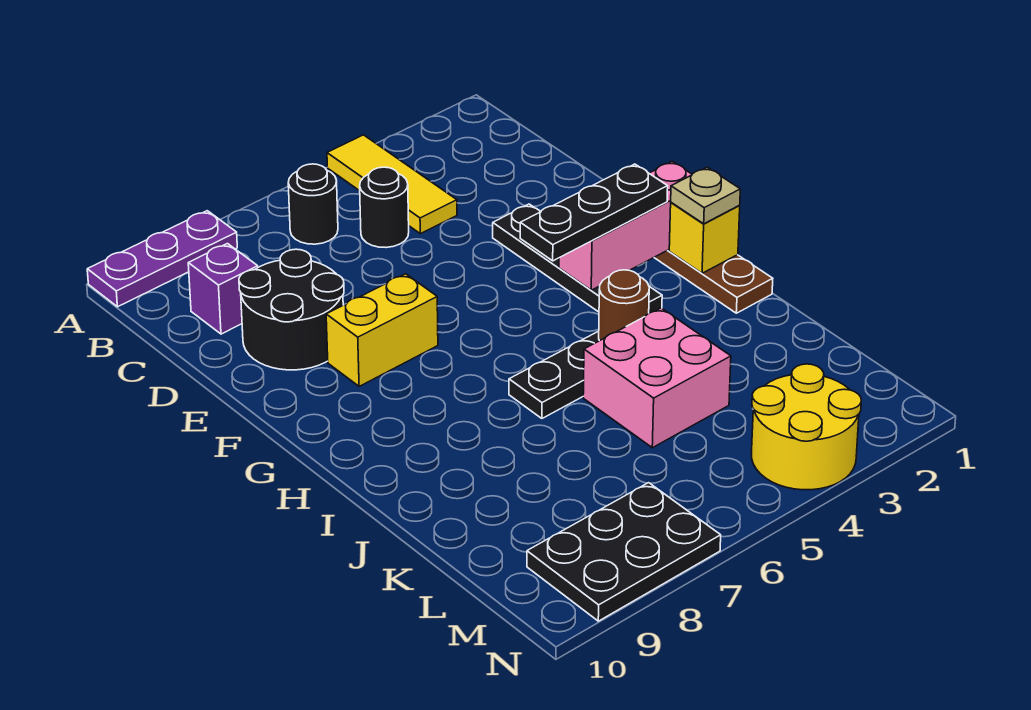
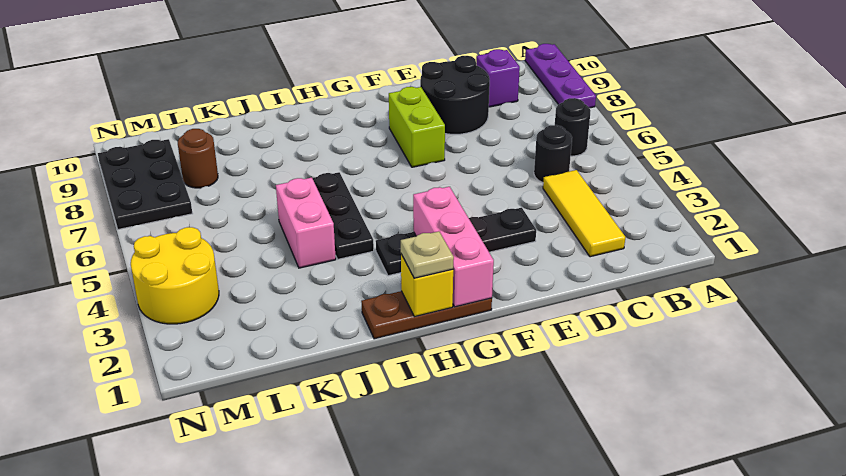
yellow 1x3 tile [327,135,457,234] -> yellow 1x3 tile turned to [543,170,625,257]
yellow 1x2 brick [326,274,438,386] -> lime 1x2 brick [389,87,445,167]
black 1x3 plate [520,164,668,261] -> none
brown 1x1 round brick [599,270,649,341] -> brown 1x1 round brick moved to [178,129,218,188]
pink 2x2 brick [583,308,731,448] -> pink 1x2 brick [276,178,336,268]

